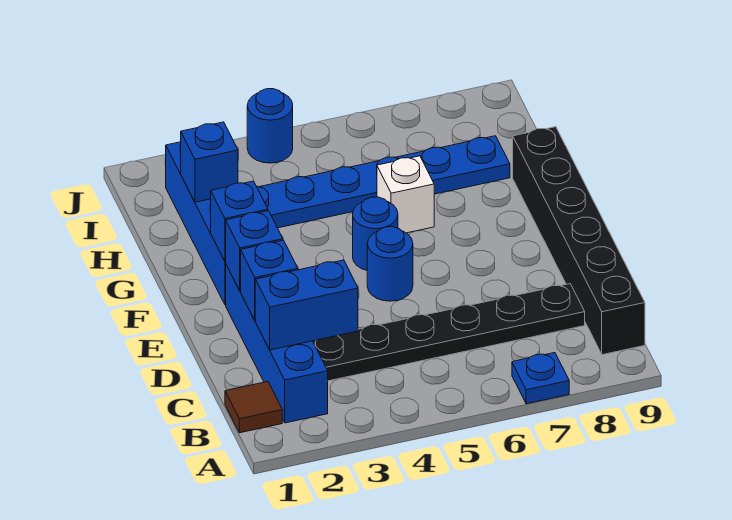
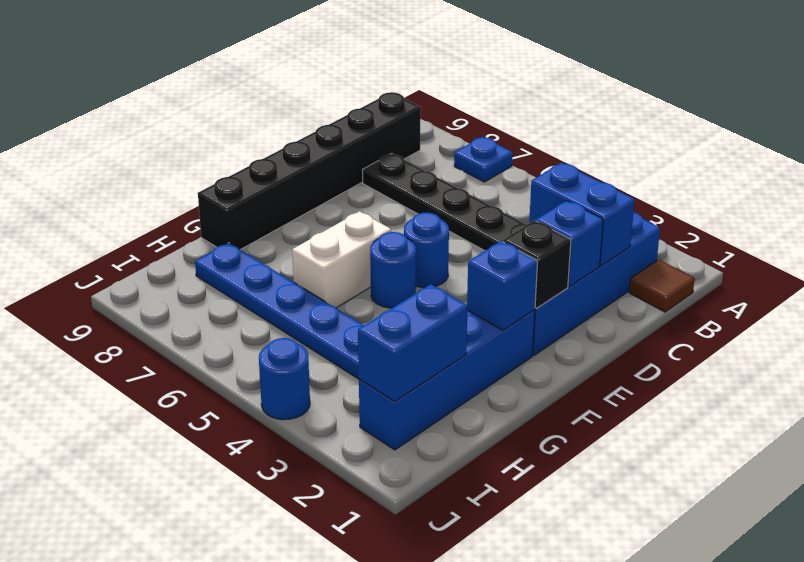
blue 1x1 brick [226,211,283,291] -> black 1x1 brick [503,221,571,308]
white 1x1 brick [377,156,434,233] -> white 1x2 brick [292,211,391,308]
blue 1x1 brick [180,122,238,202] -> blue 1x2 brick [358,284,468,402]

